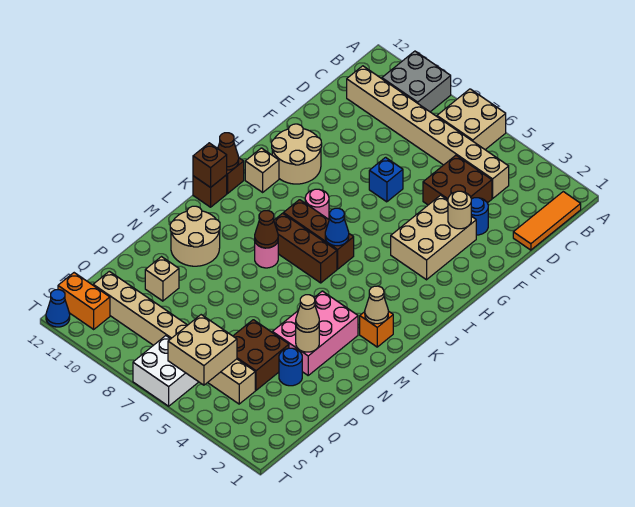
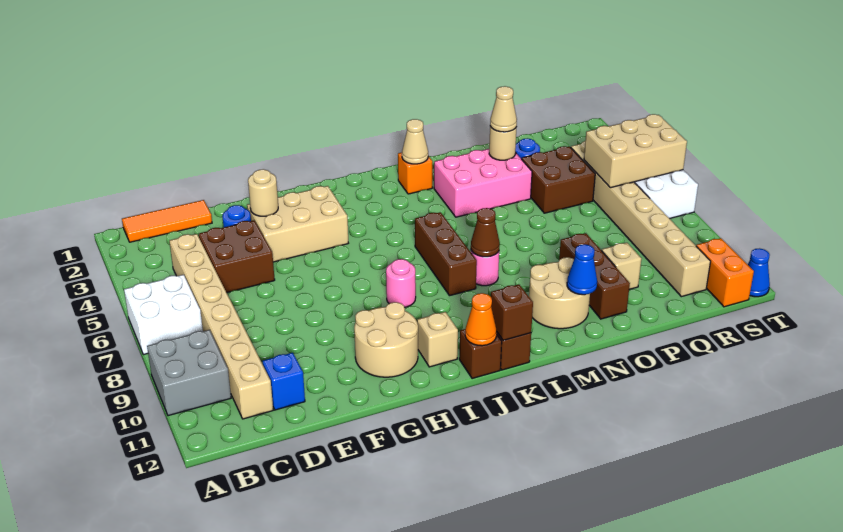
tan 2x2 brick [437,89,506,150] -> white 2x2 brick [124,275,203,355]
blue 1x1 brick [369,157,403,202] -> blue 1x1 brick moved to [262,353,305,410]
brown 1x3 brick [283,200,354,269] -> brown 1x3 brick moved to [559,233,630,319]
blue 1x1 cone [325,208,349,246] -> blue 1x1 cone moved to [567,244,597,295]
brown 1x1 cone [218,133,239,170] -> orange 1x1 cone [465,293,497,346]
tan 2x2 brick [168,315,237,385] -> tan 2x3 brick [584,114,687,188]

